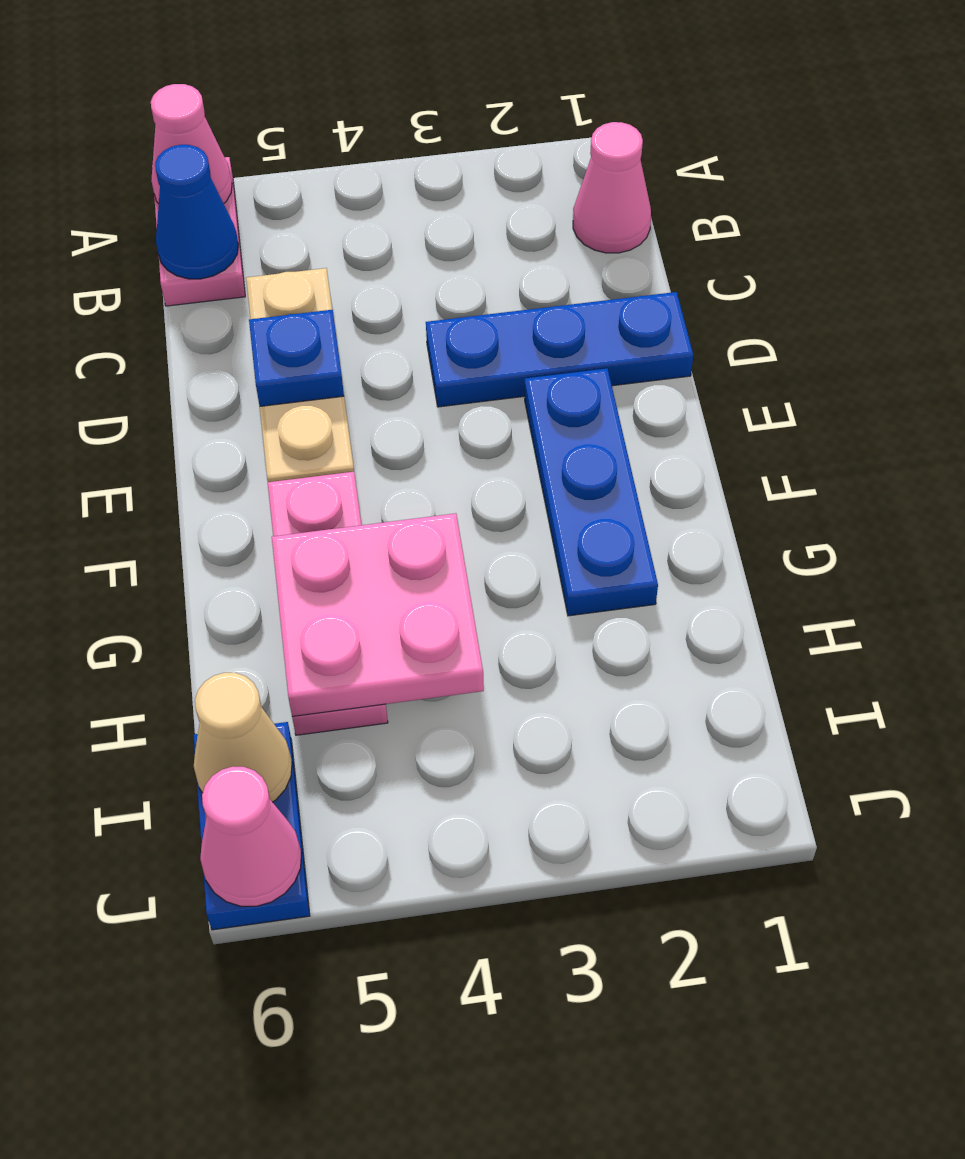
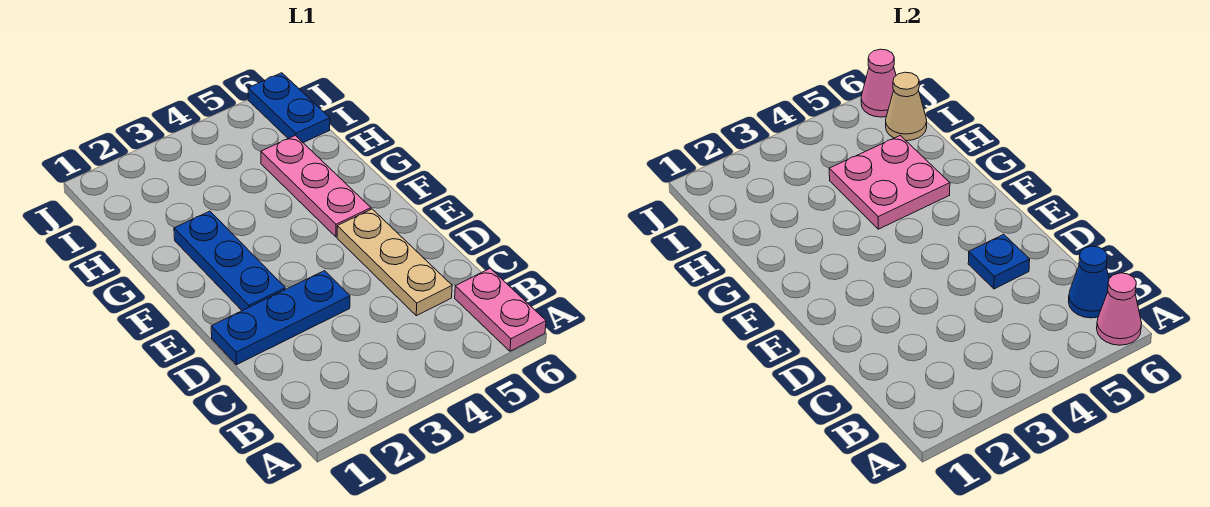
pink 1x1 cone [573,122,651,253] -> none

